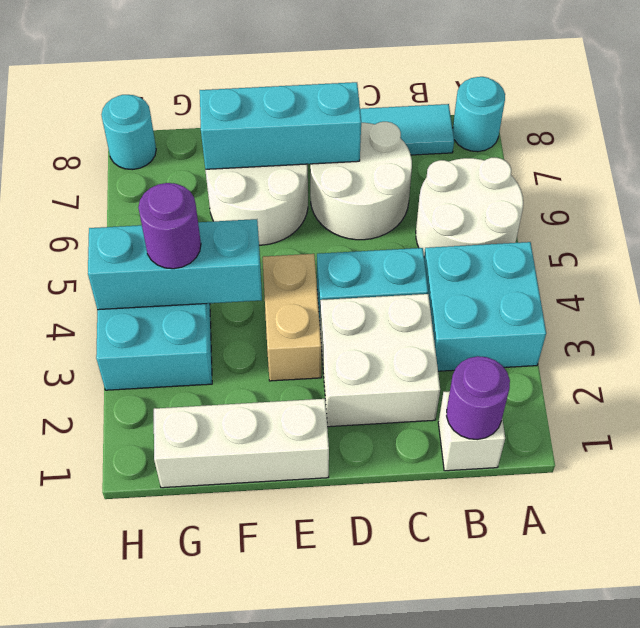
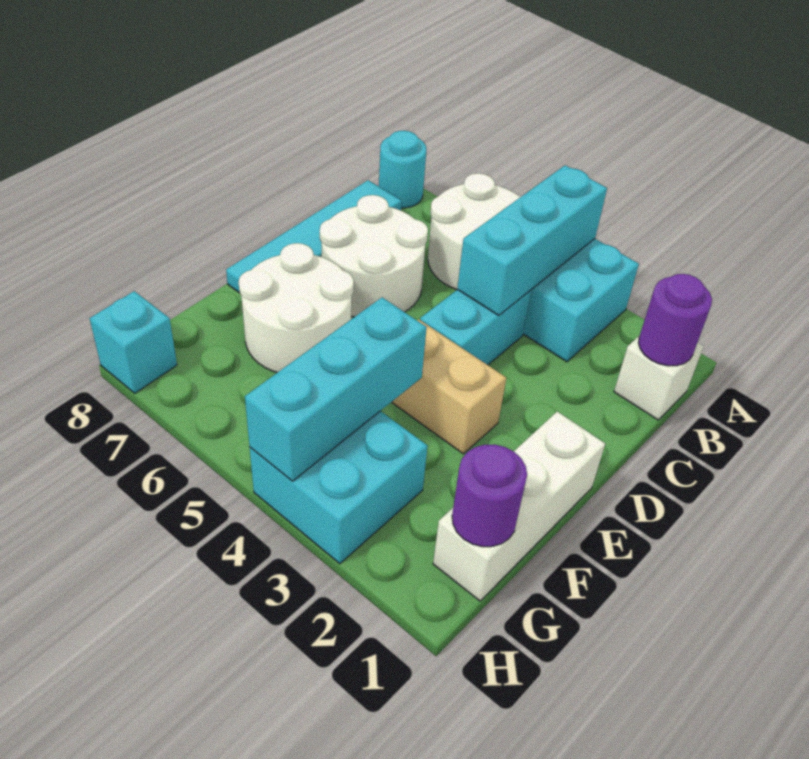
white 2x2 brick [320,294,440,427] -> none
cyan 1x3 brick [200,82,361,169] -> cyan 1x3 brick moved to [457,165,607,316]
purple 1x1 round brick [138,183,201,269] -> purple 1x1 round brick moved to [452,445,527,547]
cyan 1x1 round brick [101,95,156,170] -> cyan 1x1 brick [90,291,177,393]

